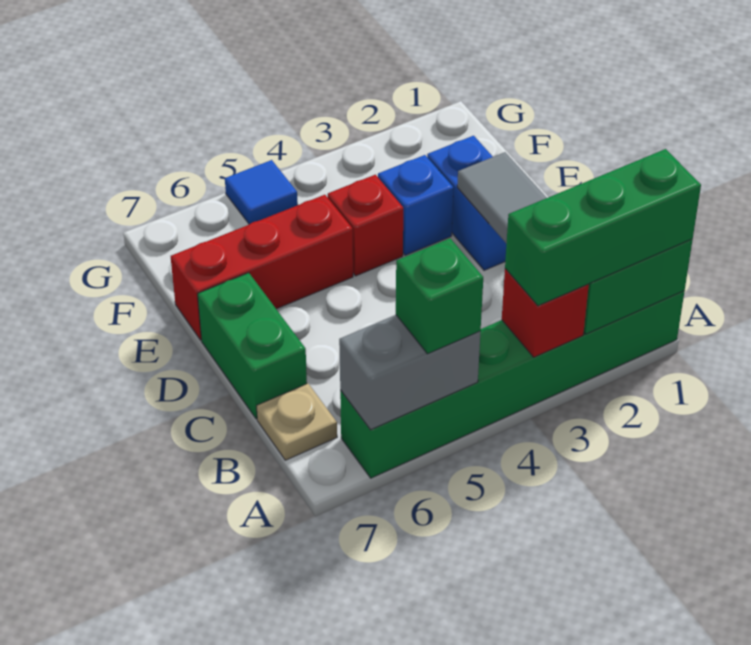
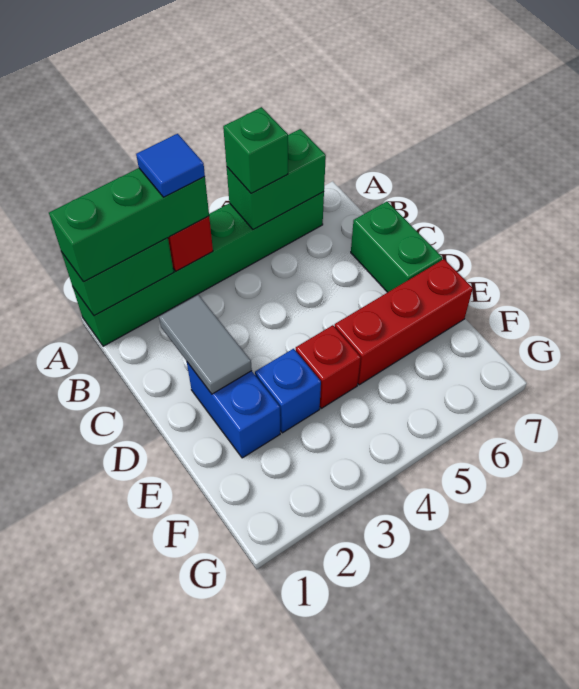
grey 1x2 brick [339,315,480,430] -> green 1x2 brick [227,129,326,229]
tan 1x1 plate [257,384,337,460] -> none
blue 1x1 tile [225,160,298,224] -> blue 1x1 tile moved to [136,134,205,197]

